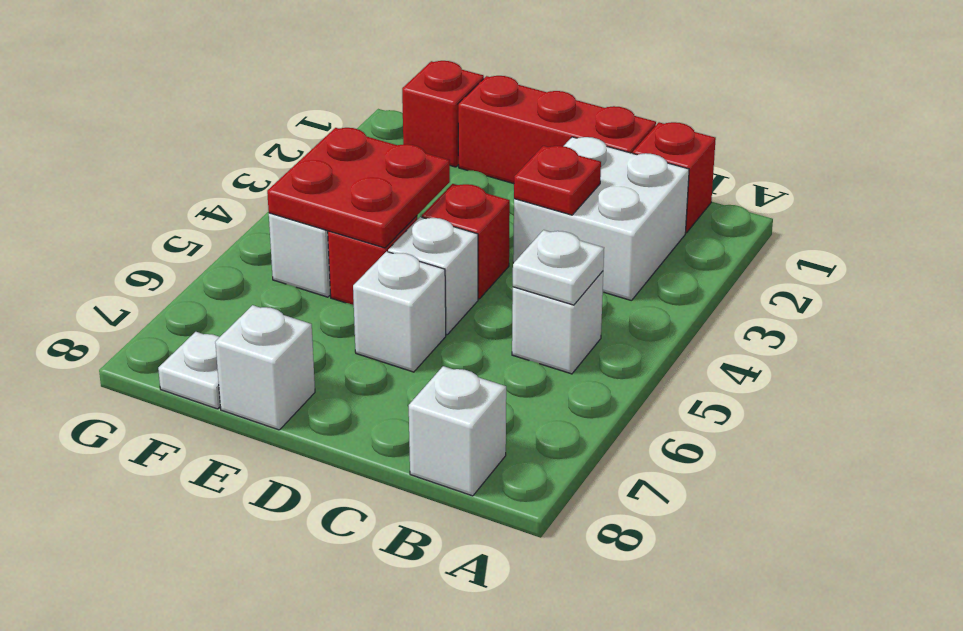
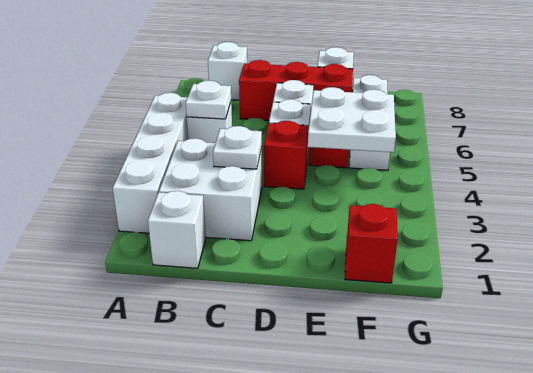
none -> white 1x4 brick [113,93,188,233]
red 1x1 brick [633,122,716,233] -> white 1x1 brick [148,191,206,268]
red 1x3 brick [458,76,656,184] -> red 1x3 brick moved to [239,60,353,121]
red 1x1 plate [514,146,601,215] -> white 1x1 plate [213,126,262,169]
red 2x2 plate [267,128,450,248] -> white 2x2 plate [308,87,396,152]

